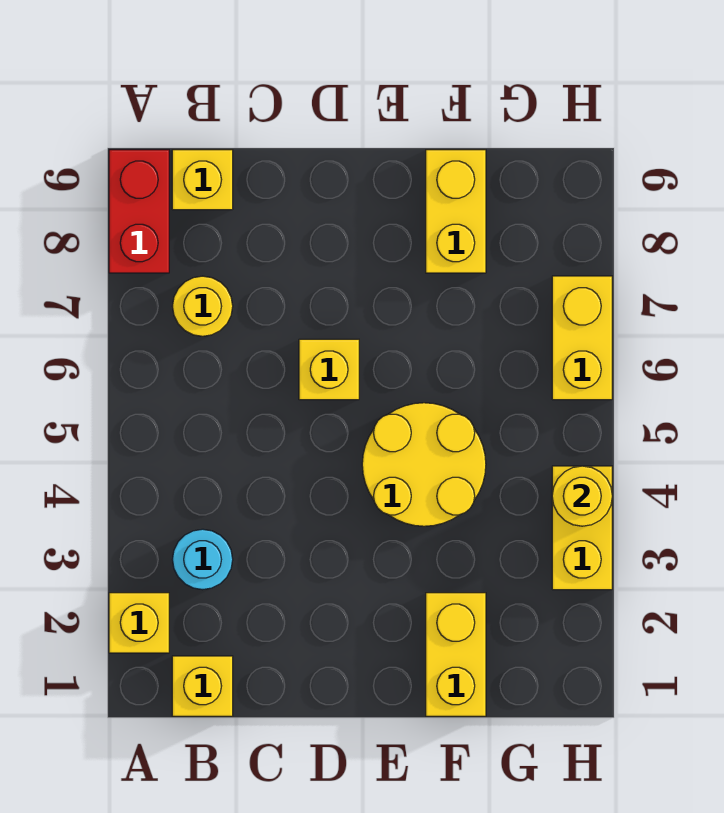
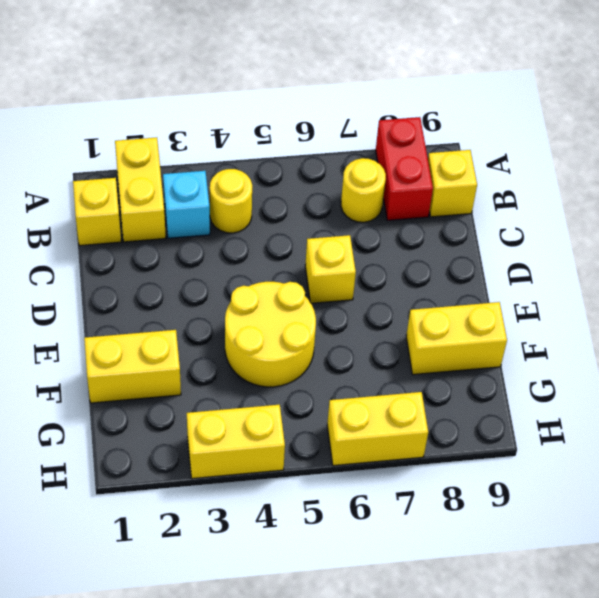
yellow 1x1 brick [109,593,169,653] -> yellow 1x2 brick [115,137,166,242]
red 1x2 brick [109,150,169,273] -> red 1x2 brick turned to [376,117,433,220]
cyan 1x1 round brick [172,529,233,590] -> cyan 1x1 brick [163,171,210,238]
yellow 1x1 round brick [552,466,612,526] -> yellow 1x1 round brick moved to [210,169,252,233]

